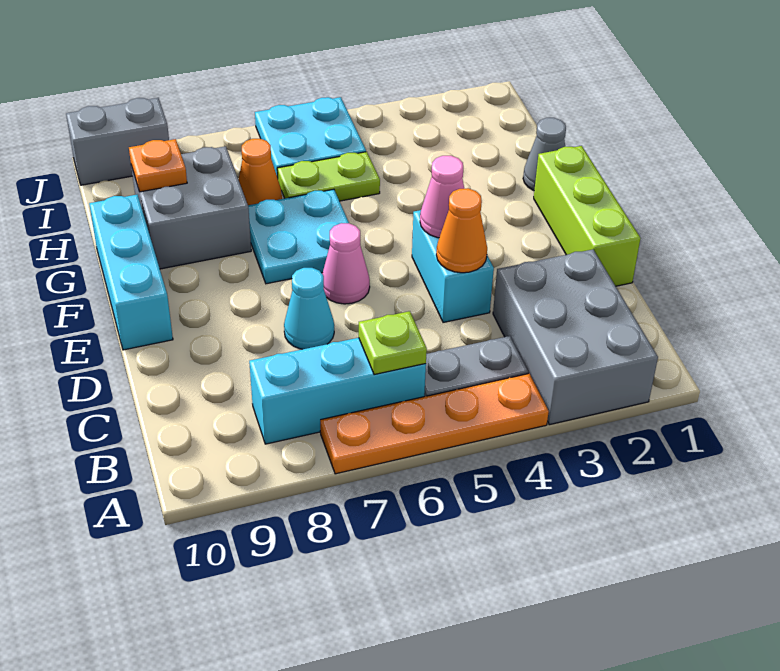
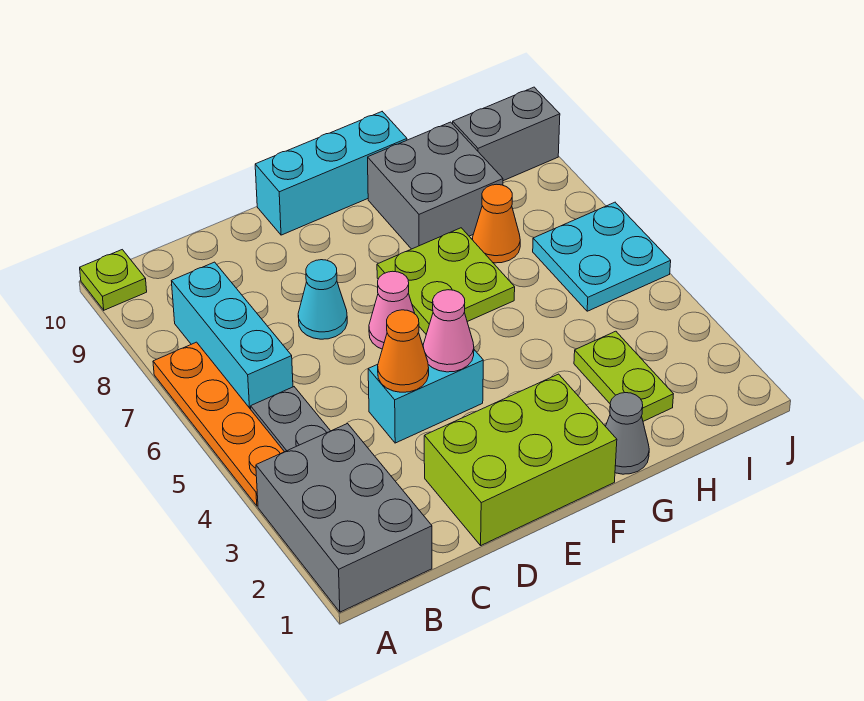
grey 2x3 brick [493,250,658,425] -> grey 2x3 brick turned to [256,424,432,612]
lime 1x1 plate [359,311,427,375] -> lime 1x1 plate moved to [80,250,147,310]
lime 1x3 brick [534,146,641,286] -> lime 2x3 brick [424,374,617,545]
cyan 2x2 plate [248,189,349,284] -> lime 2x2 plate [377,228,515,334]
lime 1x2 plate [277,152,380,201] -> lime 1x2 plate moved to [574,331,673,421]
orange 1x1 plate [129,139,187,192] -> none
grey 1x2 brick [66,98,169,185] -> grey 1x2 brick turned to [453,87,560,181]

